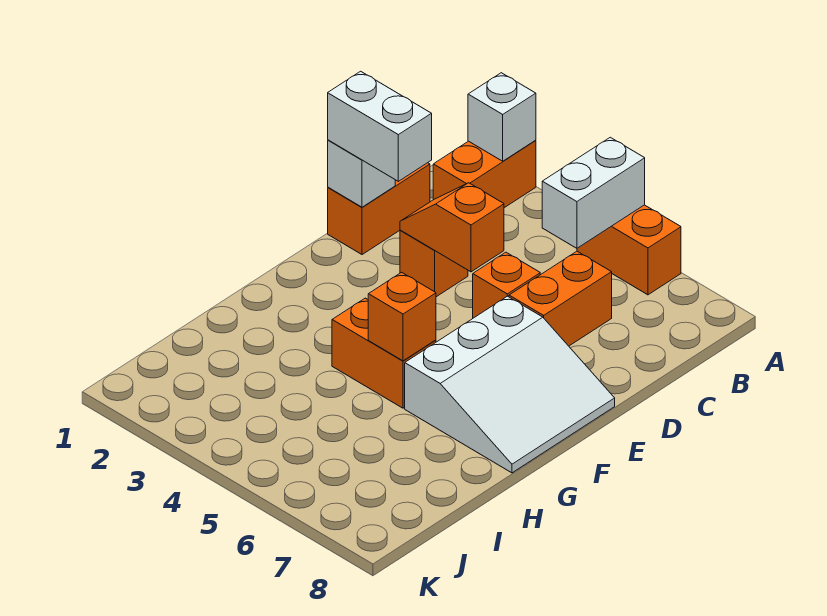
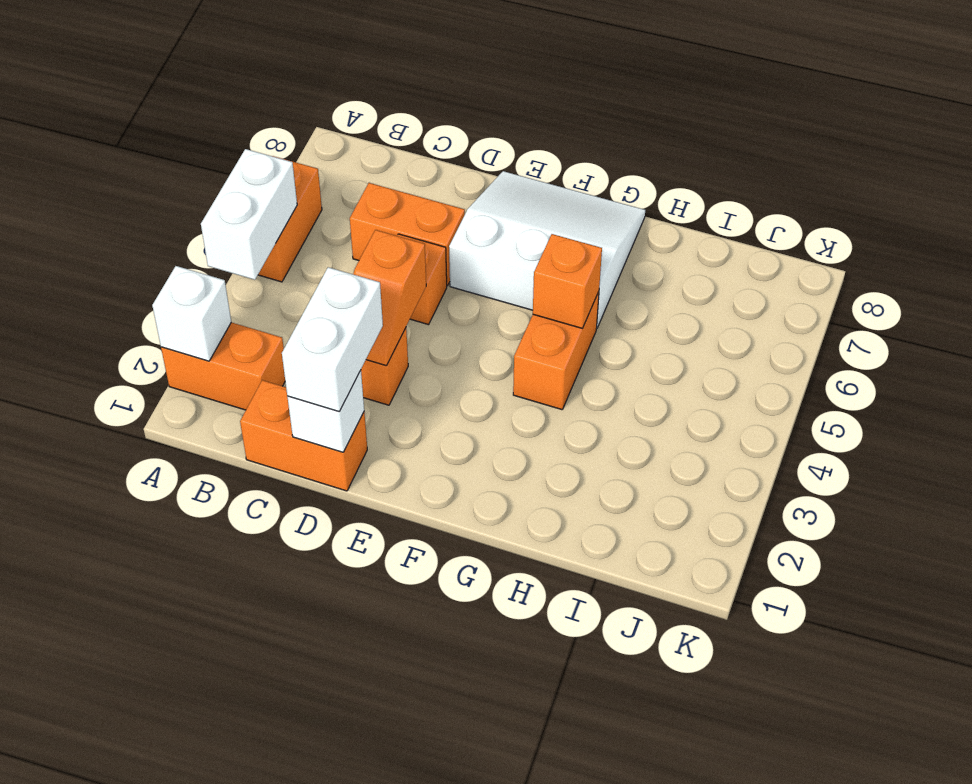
white 1x2 brick [542,137,645,248] -> white 1x2 brick turned to [201,149,297,280]

